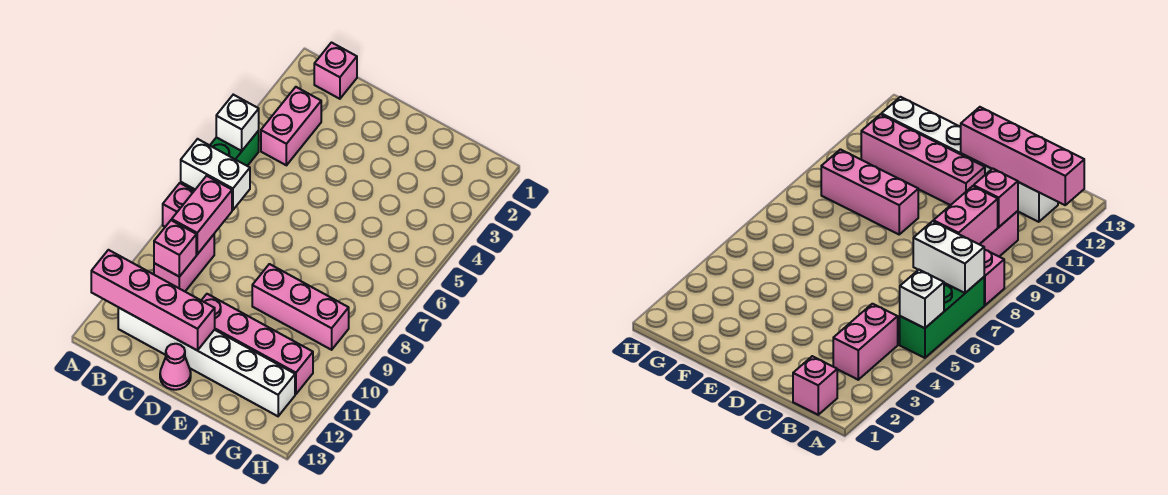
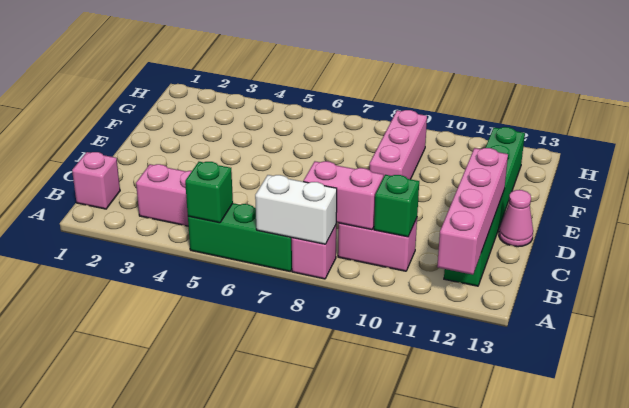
white 1x1 brick [216,95,259,151] -> green 1x1 brick [185,162,233,223]
white 1x2 brick [181,139,250,210] -> white 1x2 brick turned to [255,175,337,244]
pink 1x1 brick [154,220,196,277] -> green 1x1 brick [374,175,419,237]
white 1x6 brick [118,308,295,416] -> green 1x6 brick [444,127,525,286]
pink 1x4 brick [201,294,313,394] -> none

